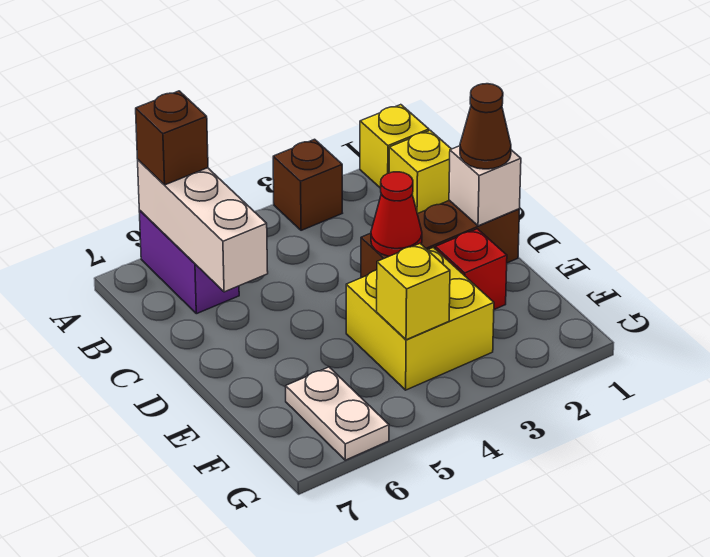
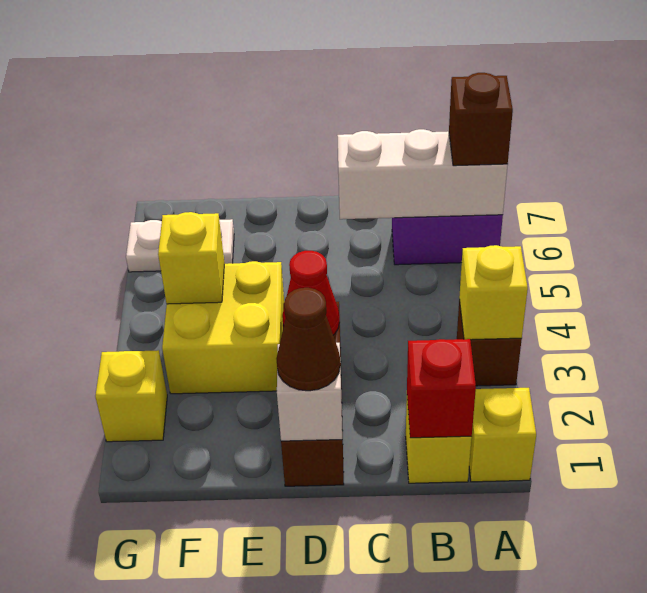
none -> yellow 1x1 brick [459,245,528,340]
red 1x1 brick [436,229,507,309] -> red 1x1 brick moved to [407,339,476,438]
none -> yellow 1x1 brick [95,350,167,442]

